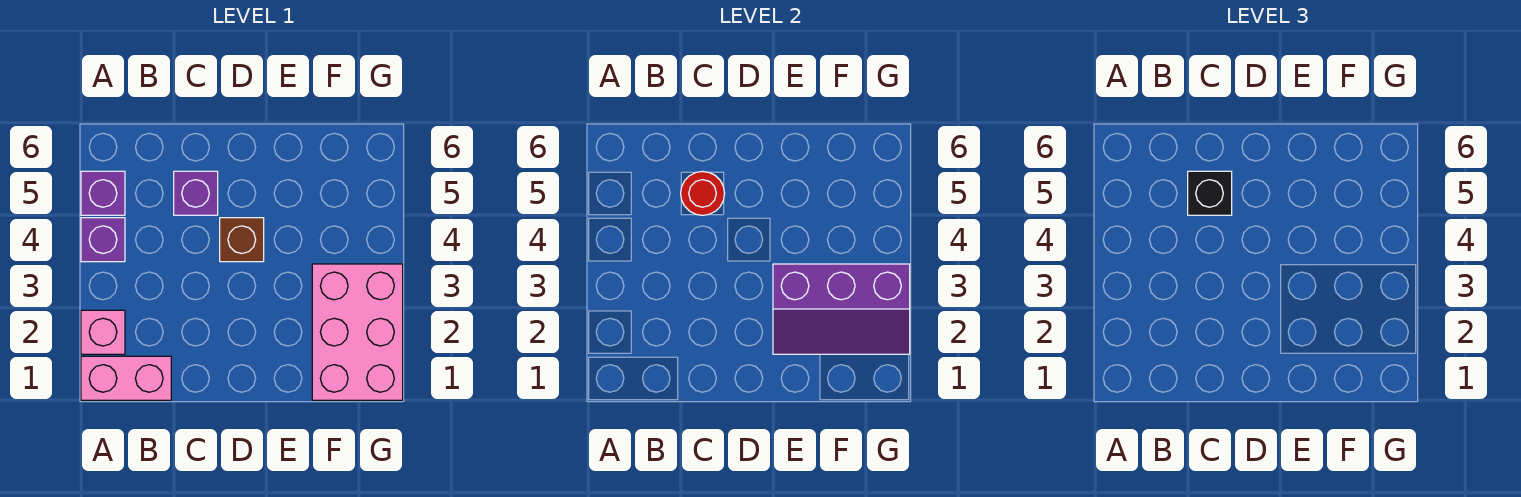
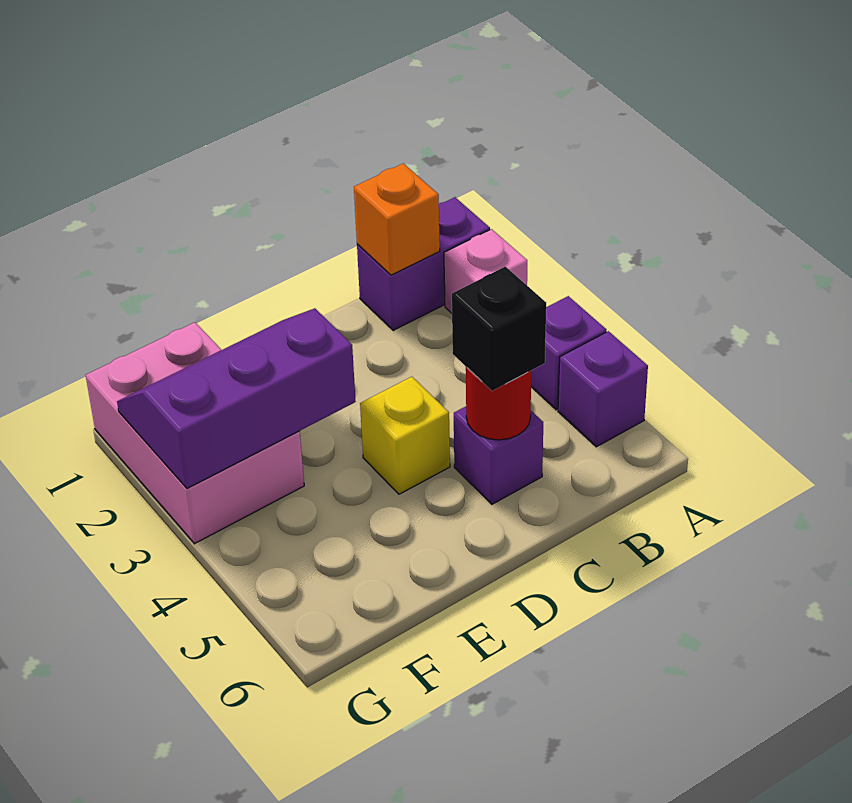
pink 1x2 brick [81,356,171,400] -> purple 1x2 brick [357,197,490,331]
none -> orange 1x1 brick [354,163,440,275]
brown 1x1 brick [220,218,264,262] -> yellow 1x1 brick [360,377,450,494]

